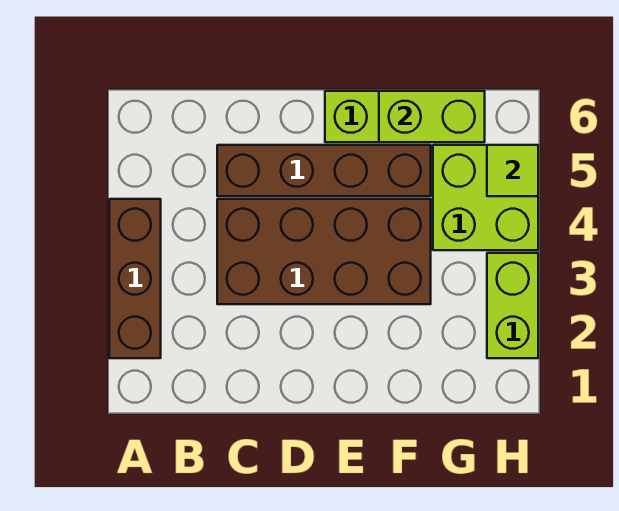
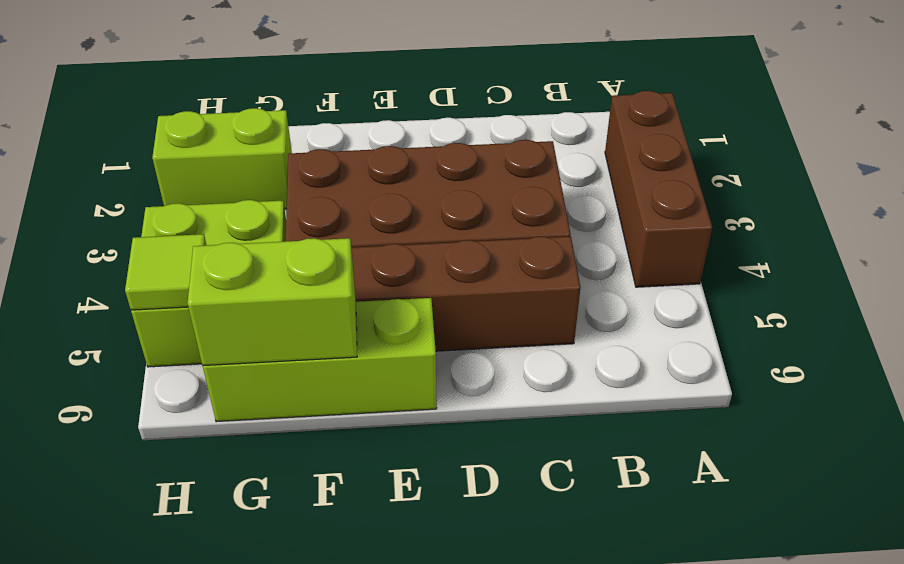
lime 1x2 brick [487,253,538,358] -> lime 1x2 brick turned to [152,108,292,209]

